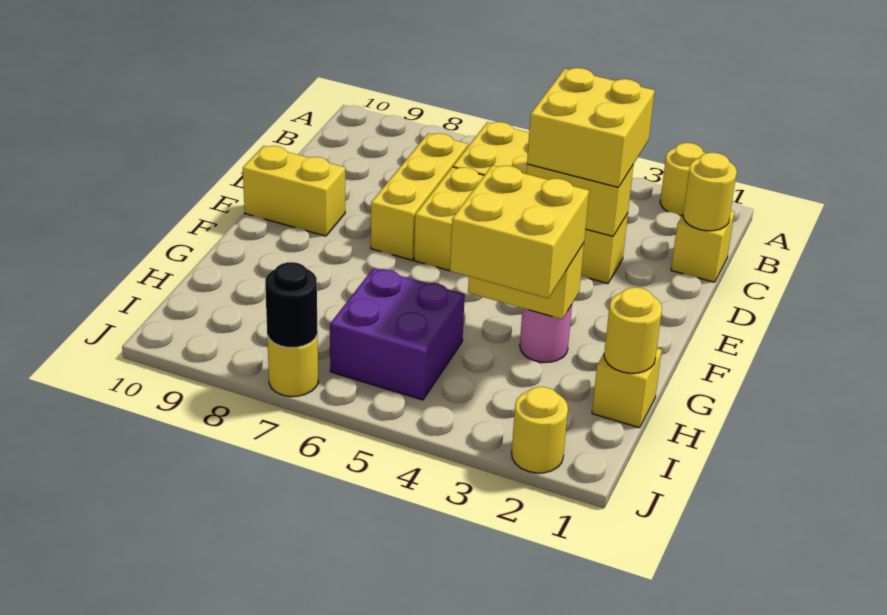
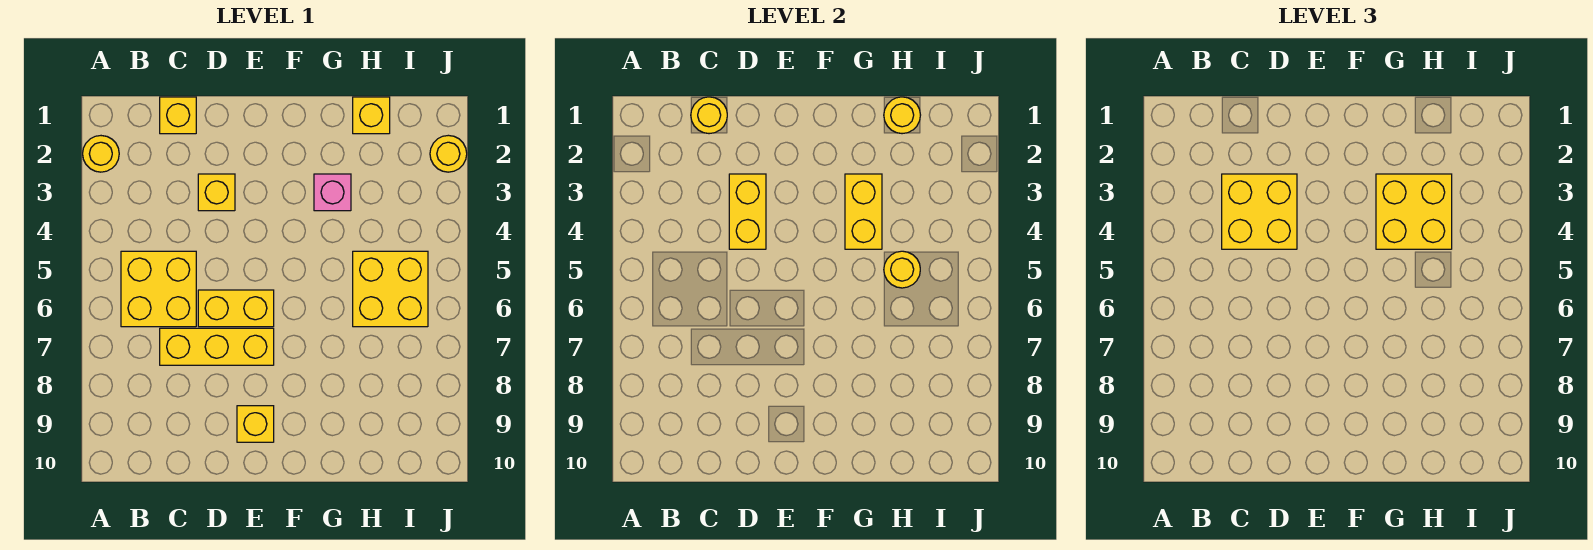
yellow 1x2 brick [243,146,345,236] -> yellow 1x1 brick [237,406,274,442]
pink 1x1 round brick [520,305,572,362] -> pink 1x1 brick [314,174,351,211]
purple 2x2 brick [330,268,465,400] -> yellow 2x2 brick [353,251,428,327]
yellow 1x1 round brick [267,335,318,397] -> yellow 1x1 round brick moved to [884,251,920,288]
black 1x1 round brick [265,262,318,348] -> none

